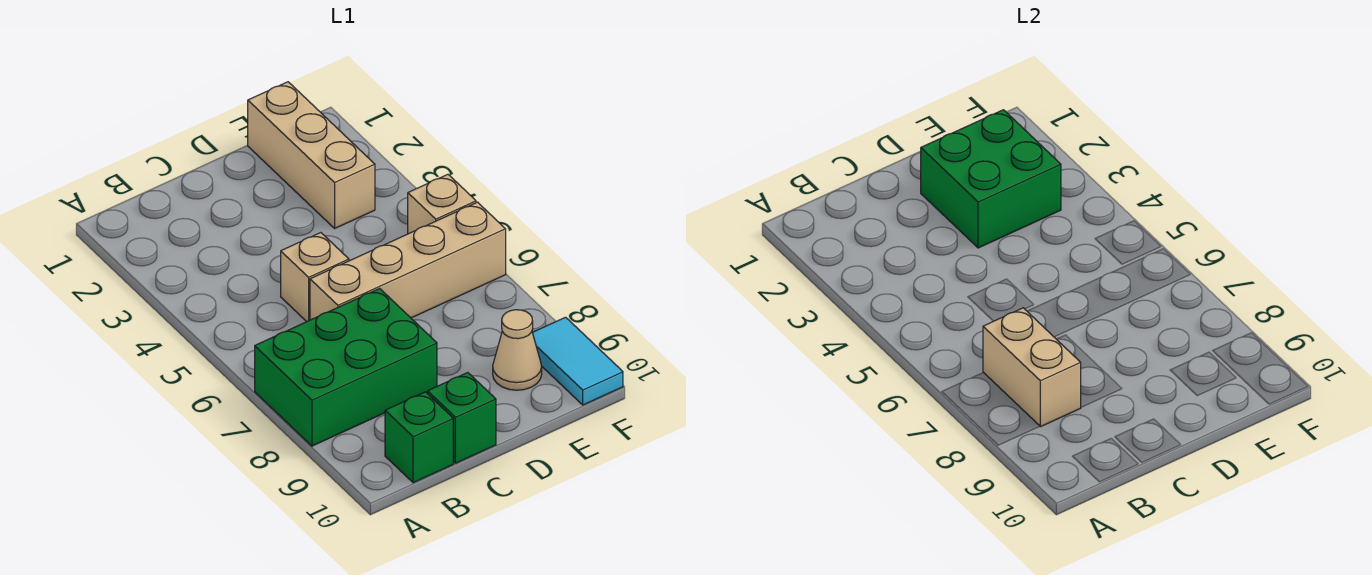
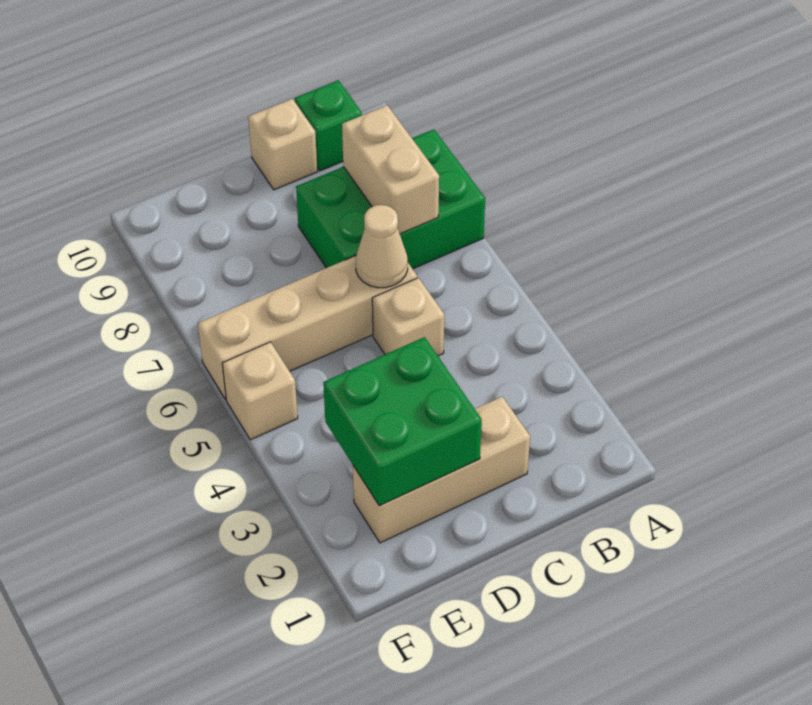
green 1x1 brick [427,373,496,463] -> tan 1x1 brick [248,99,317,190]
tan 1x3 brick [248,82,375,228] -> tan 1x3 brick turned to [353,397,530,543]
tan 1x1 cone [493,310,542,390] -> tan 1x1 cone moved to [356,205,408,288]
cyan 1x2 tile [533,317,623,405] -> none

